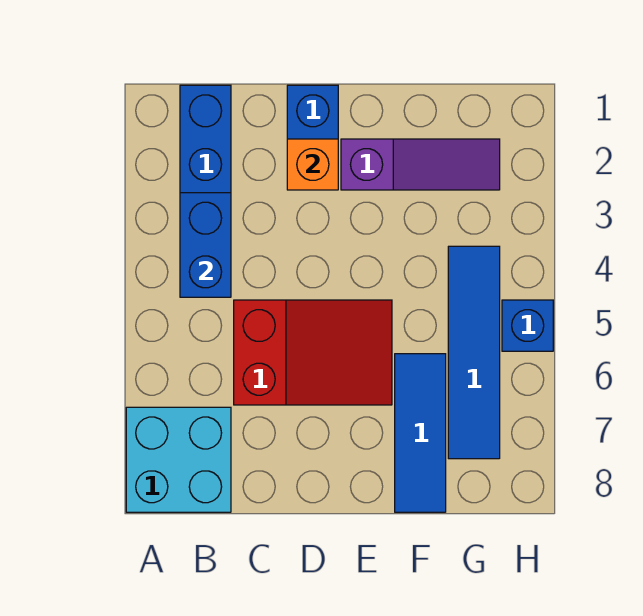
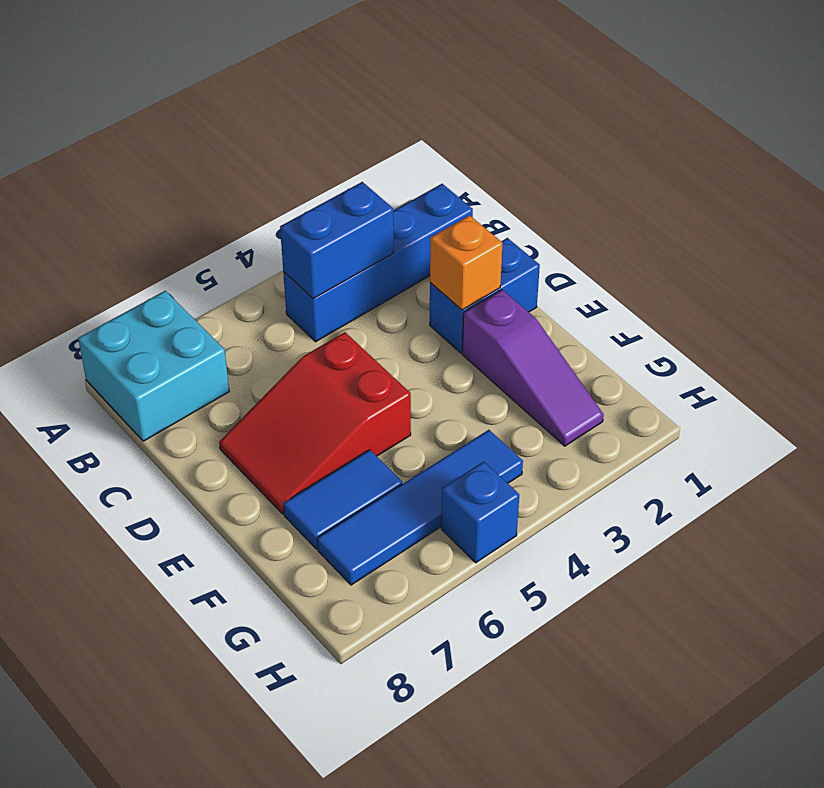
red 2x3 slope [234,300,392,405] -> red 2x3 slope turned to [219,332,411,514]
blue 1x3 tile [395,354,446,512] -> blue 1x2 tile [283,450,402,549]

